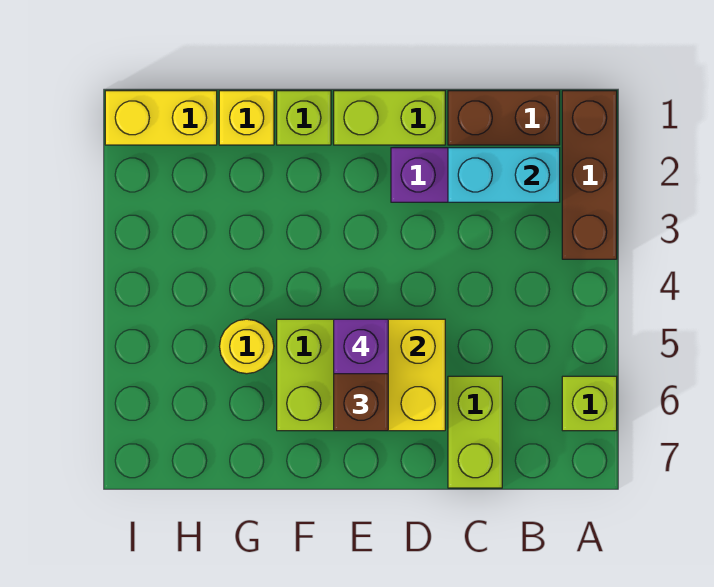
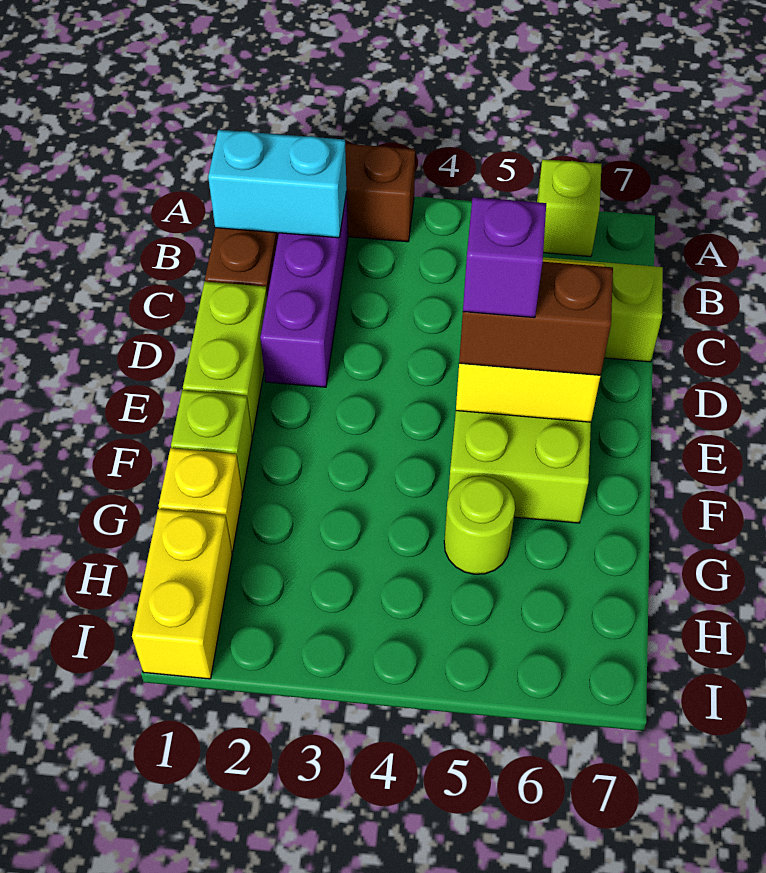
cyan 1x2 brick [448,148,560,202] -> cyan 1x2 brick turned to [208,130,347,238]
yellow 1x1 round brick [220,319,274,374] -> lime 1x1 round brick [444,476,515,574]

